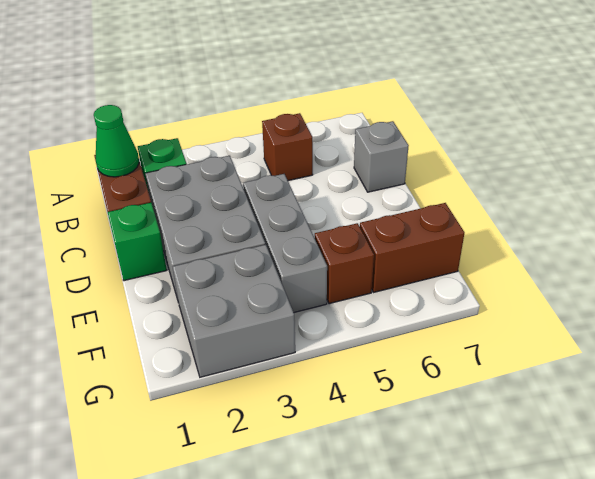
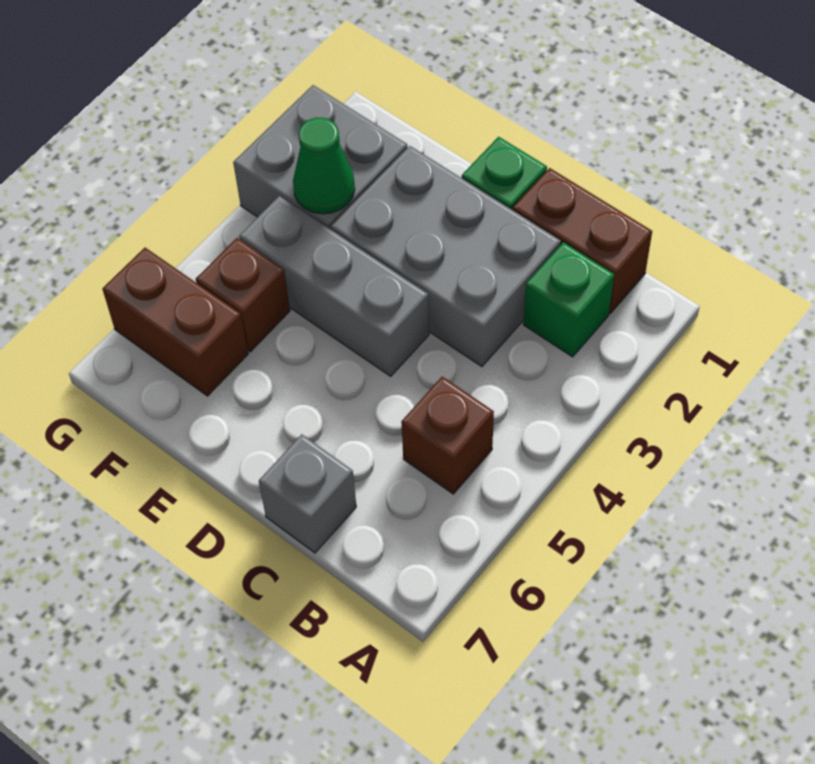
green 1x1 cone [94,105,139,177] -> green 1x1 cone moved to [293,118,355,214]
brown 1x2 brick [360,203,464,292] -> brown 1x2 brick turned to [102,248,248,396]

